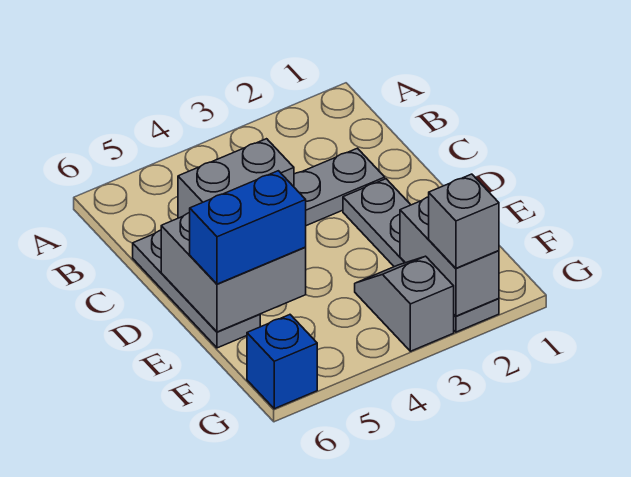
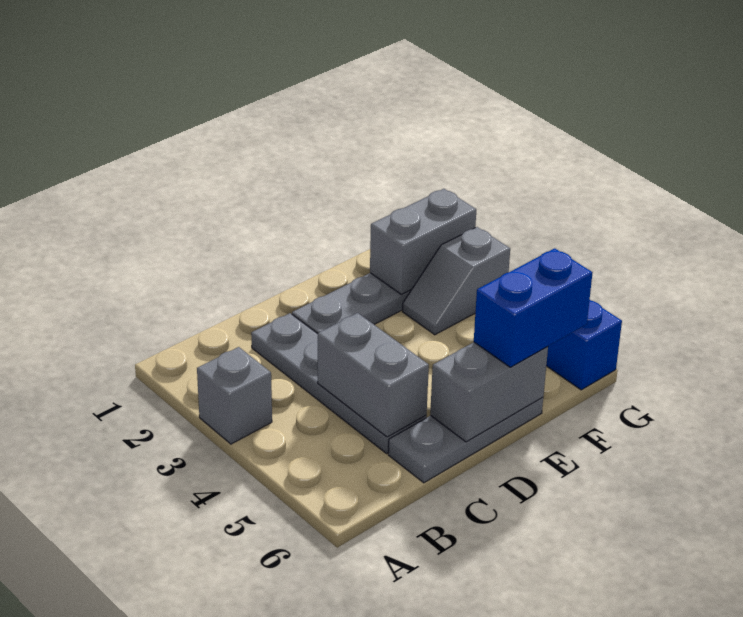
grey 2x2 brick [161,213,306,332] -> grey 1x2 brick [430,342,548,442]
blue 1x2 brick [190,171,306,284] -> blue 1x2 brick turned to [474,248,592,367]
grey 1x1 brick [429,174,499,268] -> grey 1x1 brick moved to [197,347,272,444]

